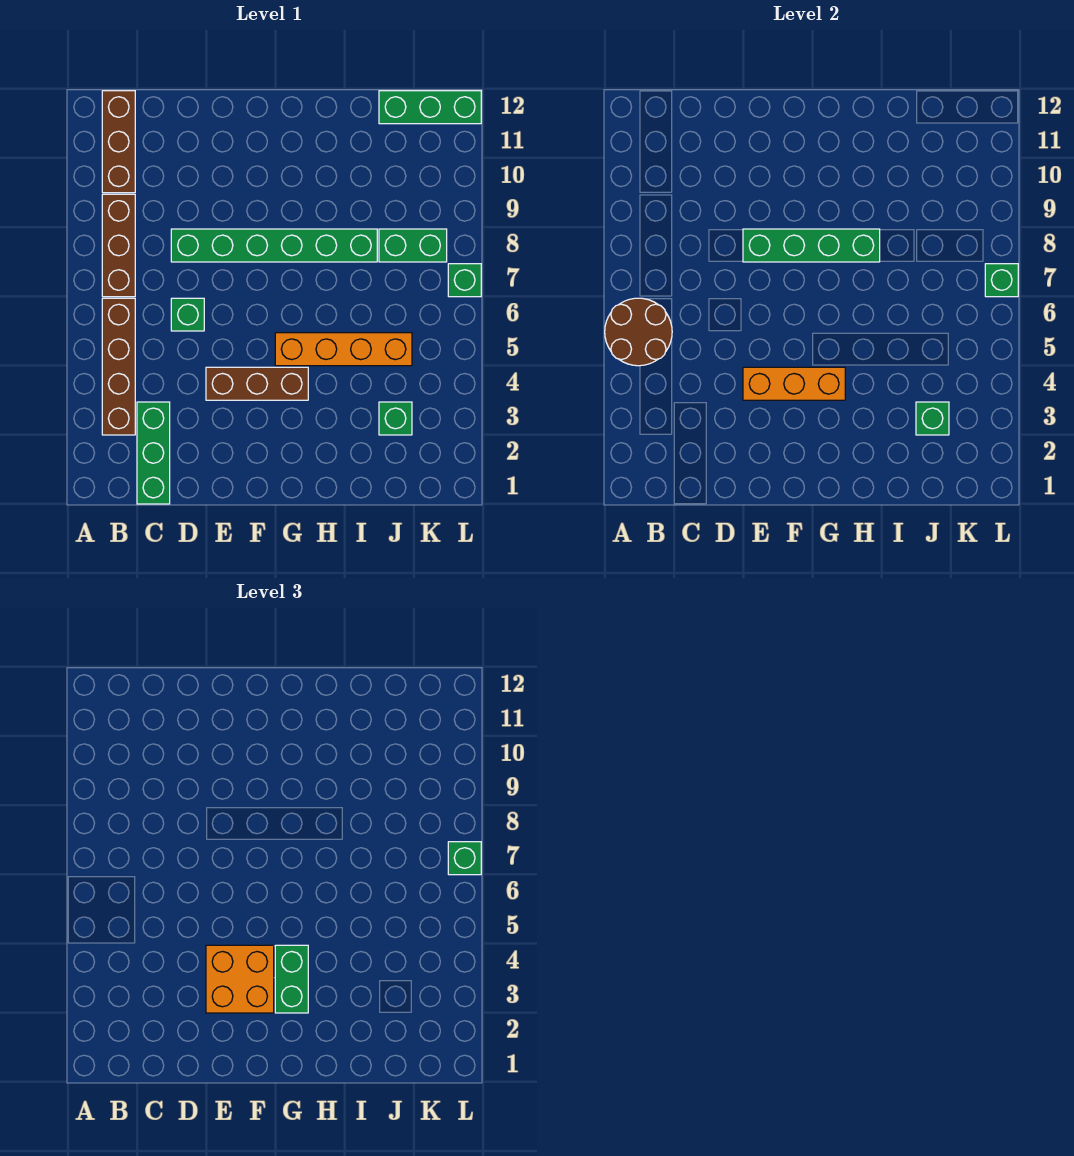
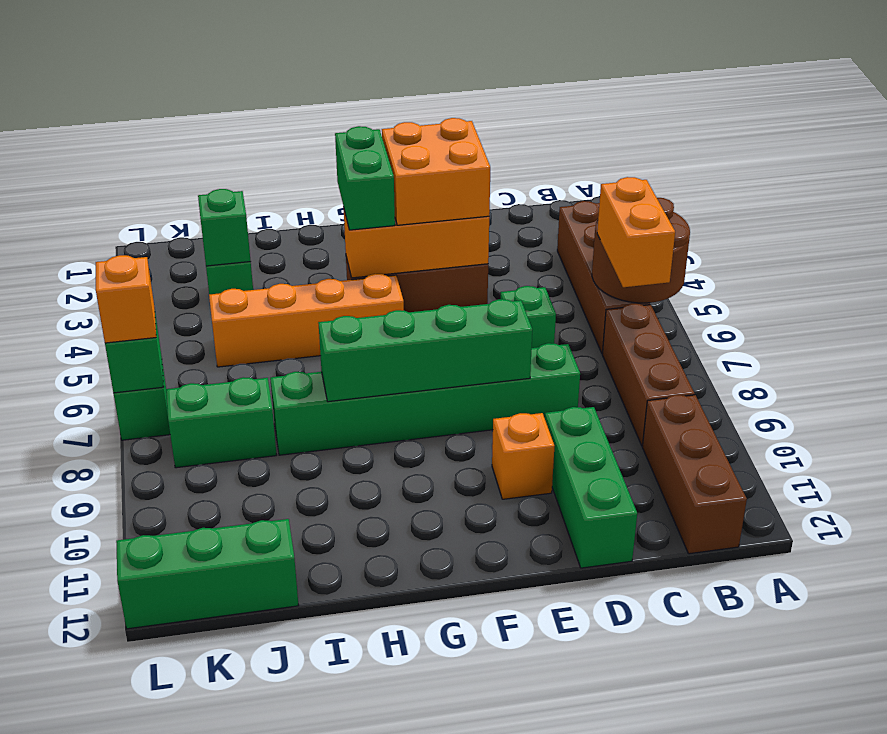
none -> orange 1x2 brick [597,177,675,287]
green 1x3 brick [137,402,170,504] -> green 1x3 brick moved to [545,407,637,568]
none -> orange 1x1 brick [492,413,554,499]
green 1x1 brick [448,842,481,875] -> orange 1x1 brick [96,255,156,343]

